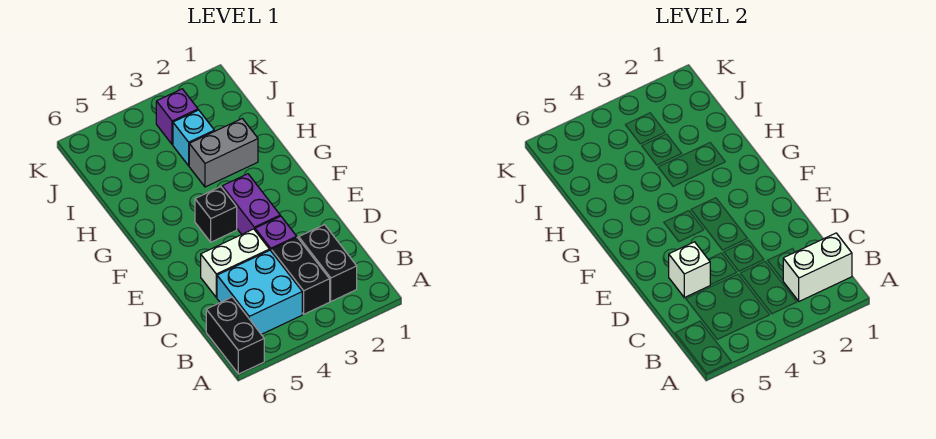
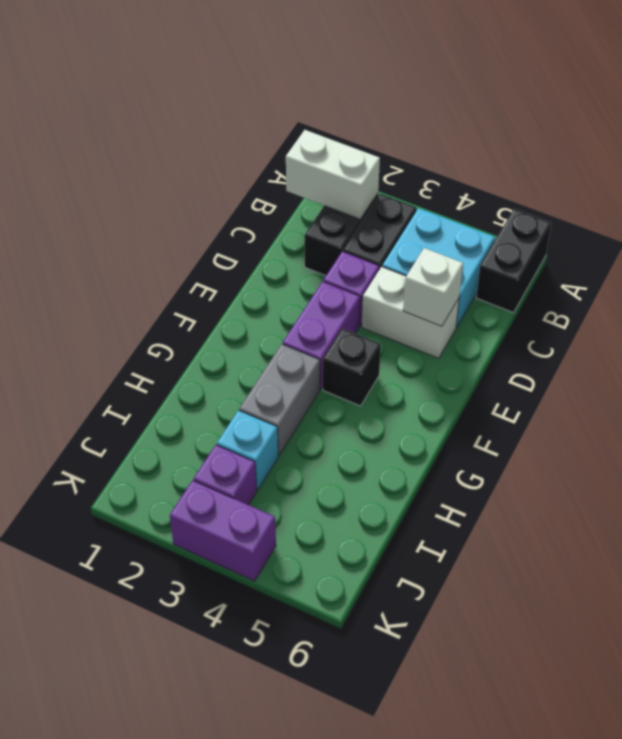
grey 1x2 brick [189,118,258,187] -> grey 1x2 brick turned to [239,344,320,455]
none -> purple 1x2 brick [170,480,276,581]

